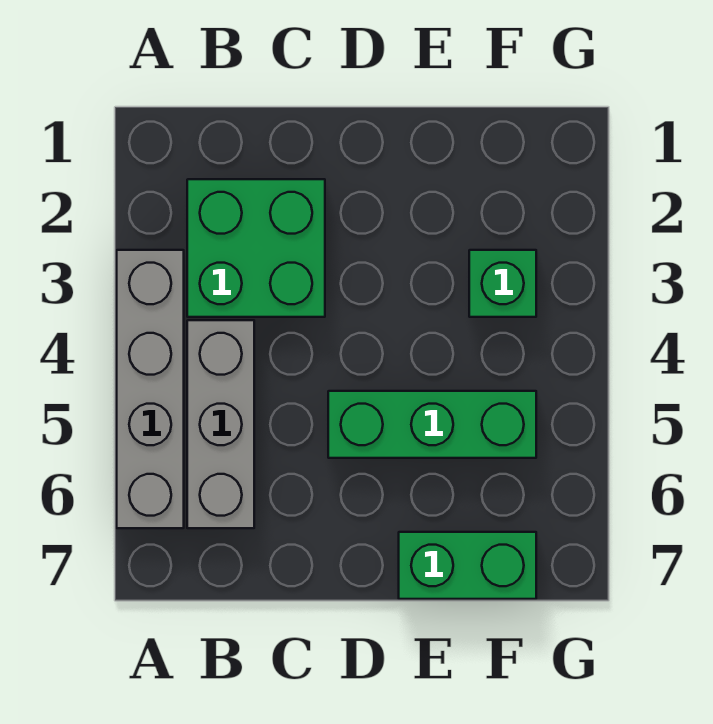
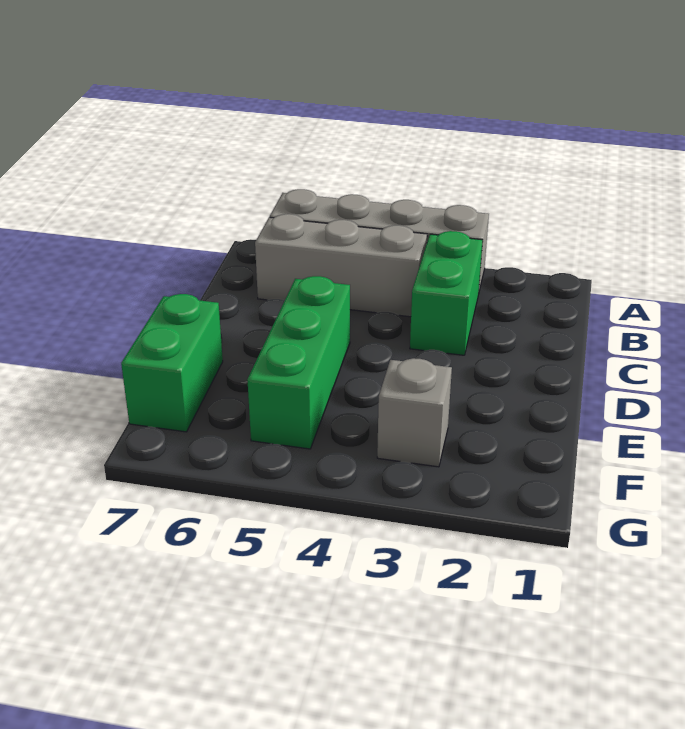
green 2x2 brick [187,179,325,317] -> green 1x2 brick [410,231,483,355]
green 1x1 brick [469,250,536,317] -> grey 1x1 brick [377,358,452,467]

